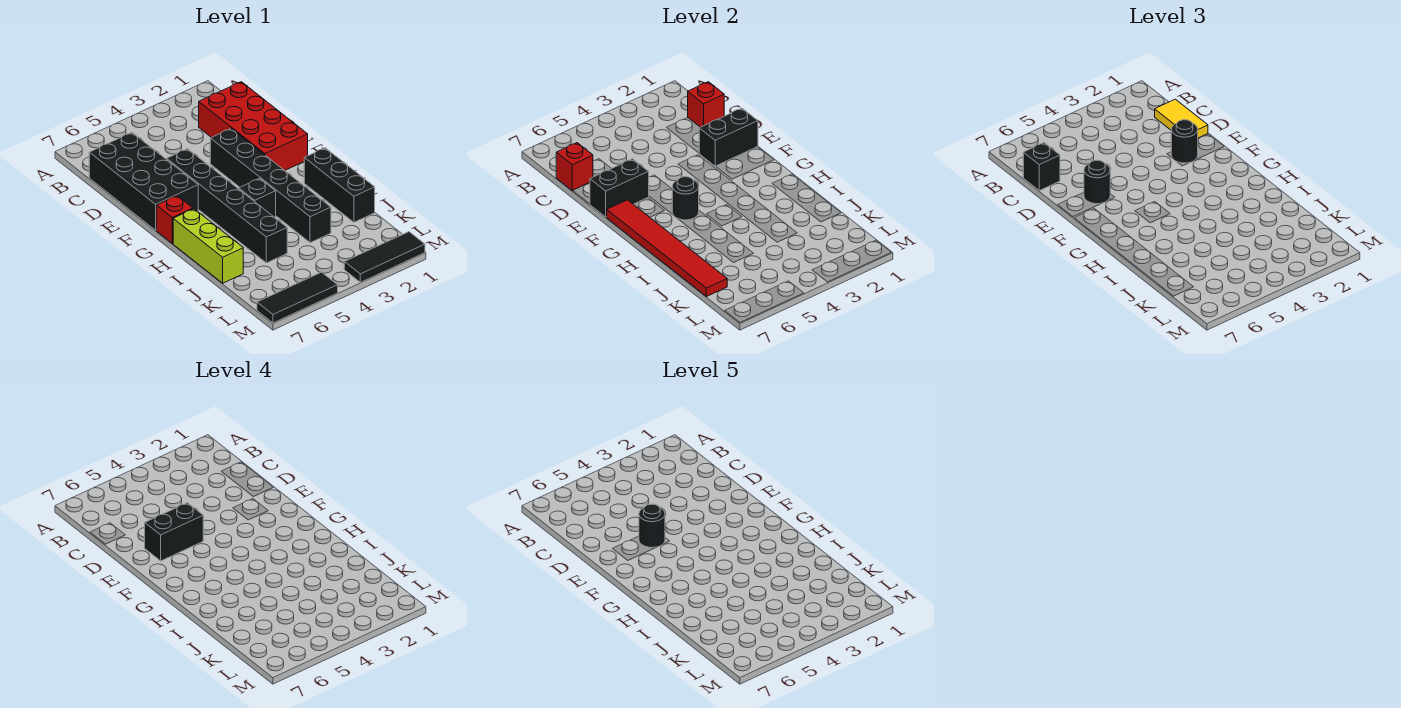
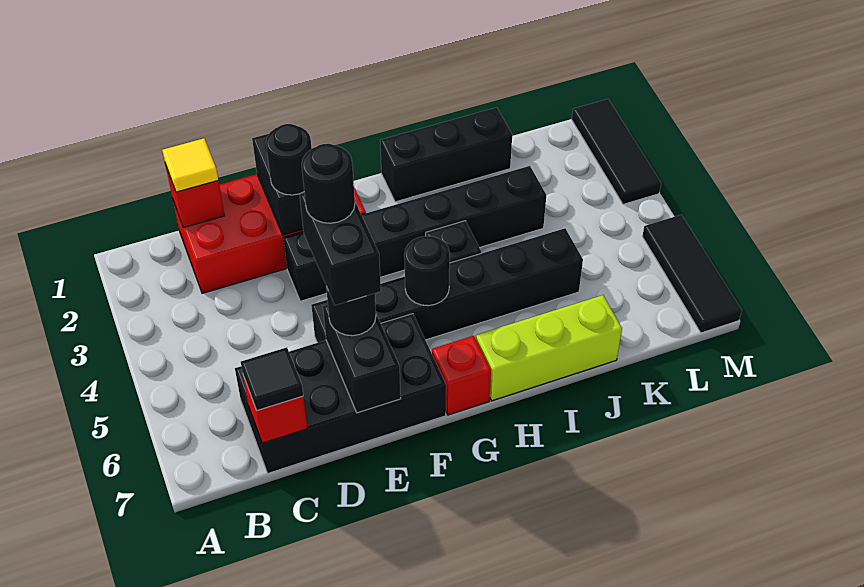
yellow 1x2 tile [1155,99,1208,138] -> yellow 1x1 tile [162,138,218,192]
black 1x1 brick [1023,143,1060,191] -> black 1x1 tile [241,347,303,411]
red 1x6 tile [607,200,727,297] -> none

